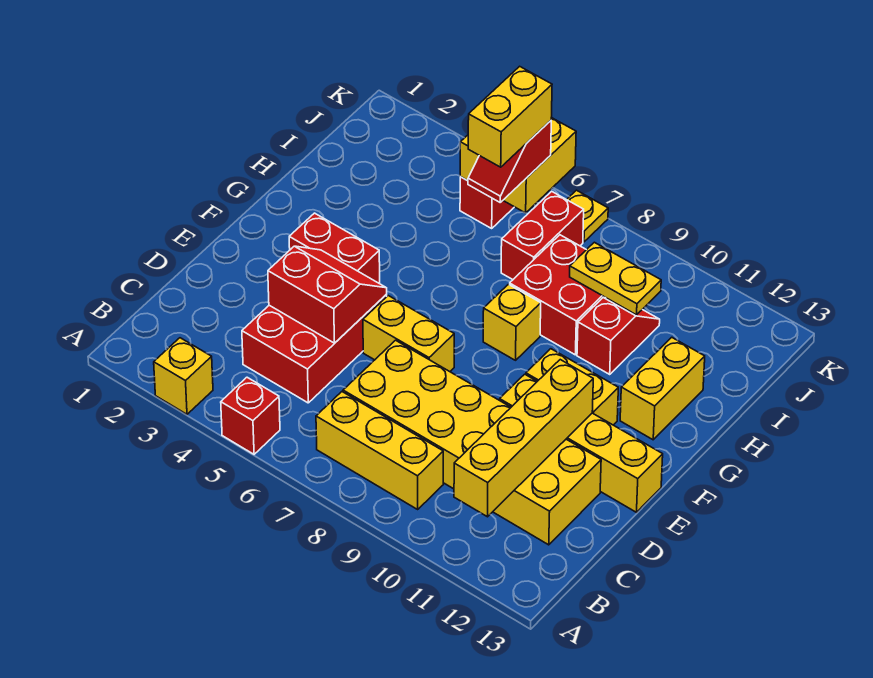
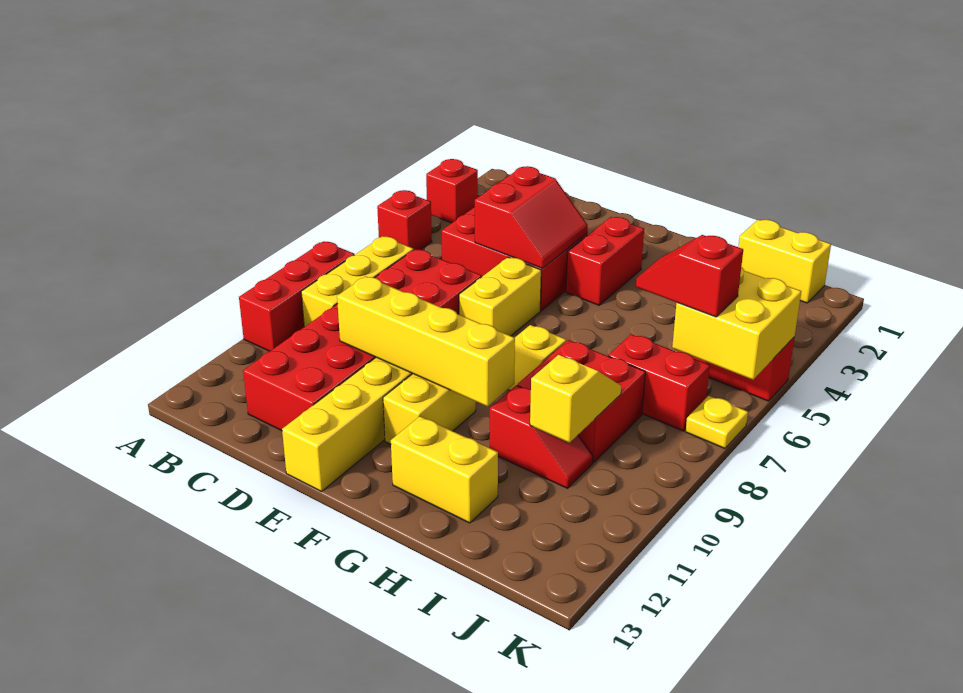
yellow 1x1 brick [154,338,213,414] -> red 1x1 brick [426,159,478,223]
none -> red 1x3 brick [239,241,354,351]
yellow 1x4 brick [454,360,593,517] -> yellow 1x4 brick moved to [337,276,515,406]
yellow 2x6 brick [343,340,601,545] -> red 2x6 brick [243,249,482,431]
yellow 1x2 brick [468,66,552,167] -> yellow 1x2 brick moved to [738,220,831,303]
yellow 1x2 plate [570,242,661,315] -> yellow 1x2 slope [530,355,621,443]

